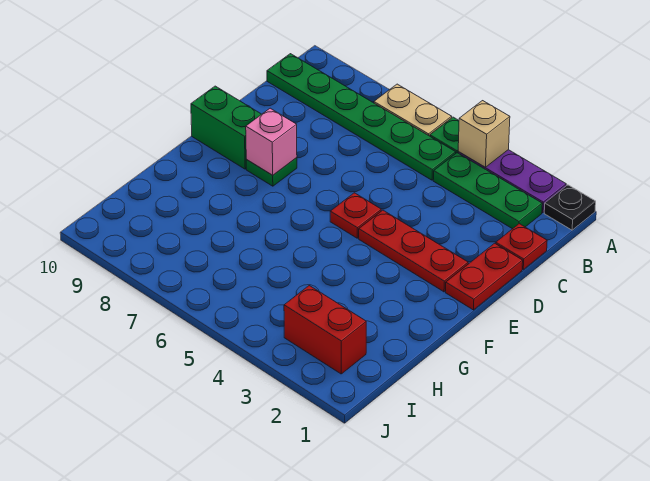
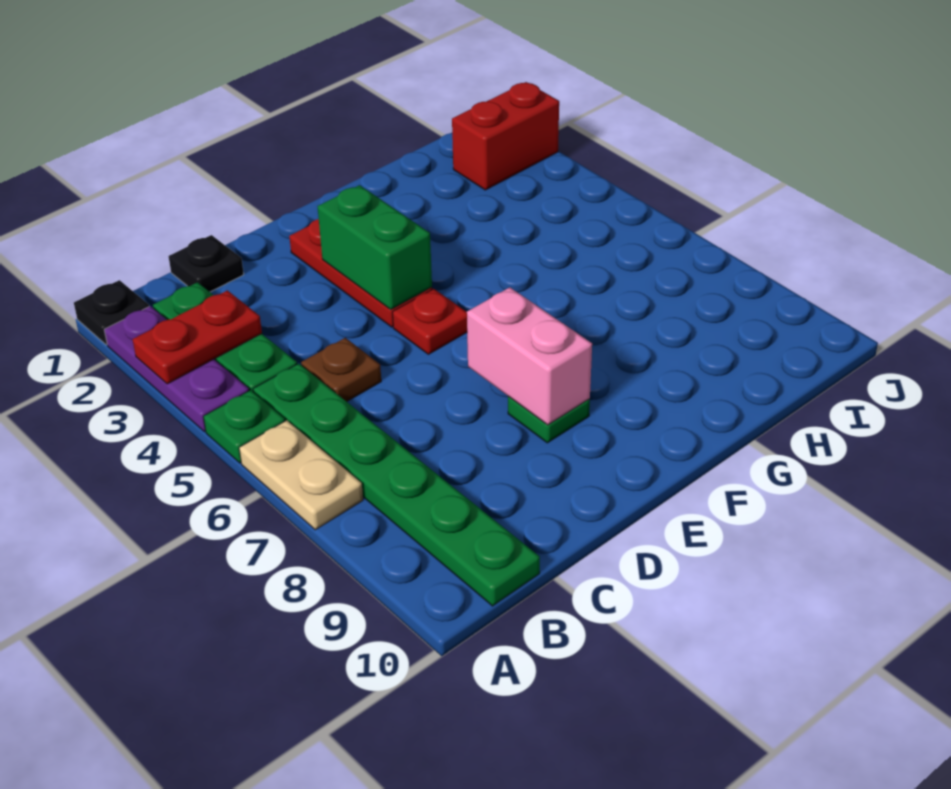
tan 1x1 brick [458,101,510,167] -> none
red 1x1 plate [496,224,547,269] -> black 1x1 plate [168,235,244,292]
none -> brown 1x1 plate [301,338,381,402]
red 1x2 plate [446,243,523,310] -> red 1x2 plate moved to [133,290,262,384]
pink 1x1 brick [246,108,297,175] -> pink 1x2 brick [467,287,592,425]
green 1x2 brick [191,86,261,169] -> green 1x2 brick moved to [317,185,432,309]
red 1x2 brick [284,286,366,374] -> red 1x2 brick turned to [452,82,559,190]

